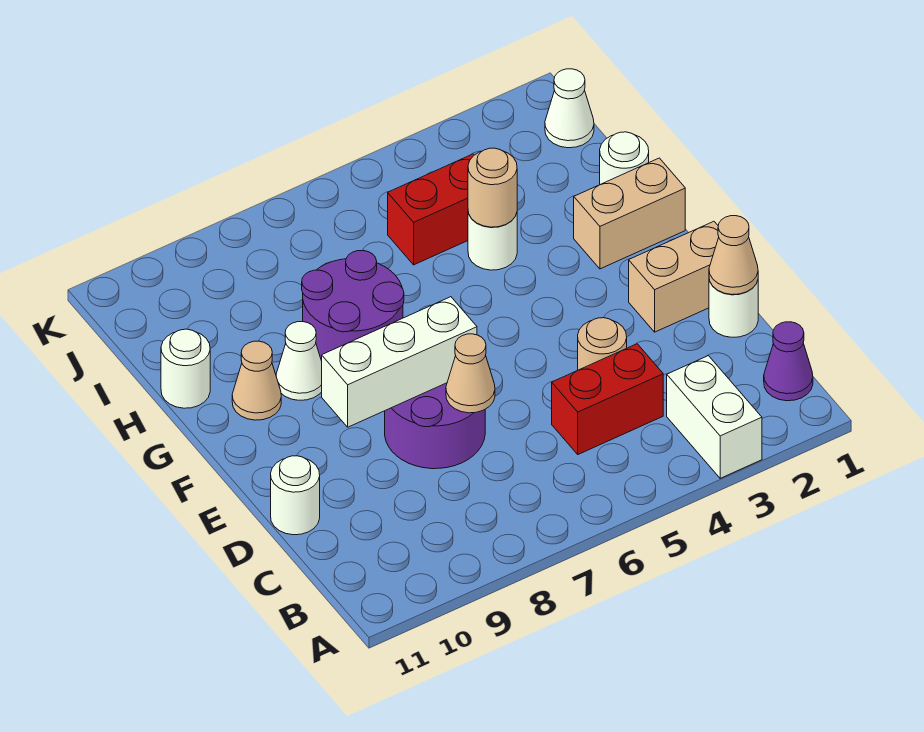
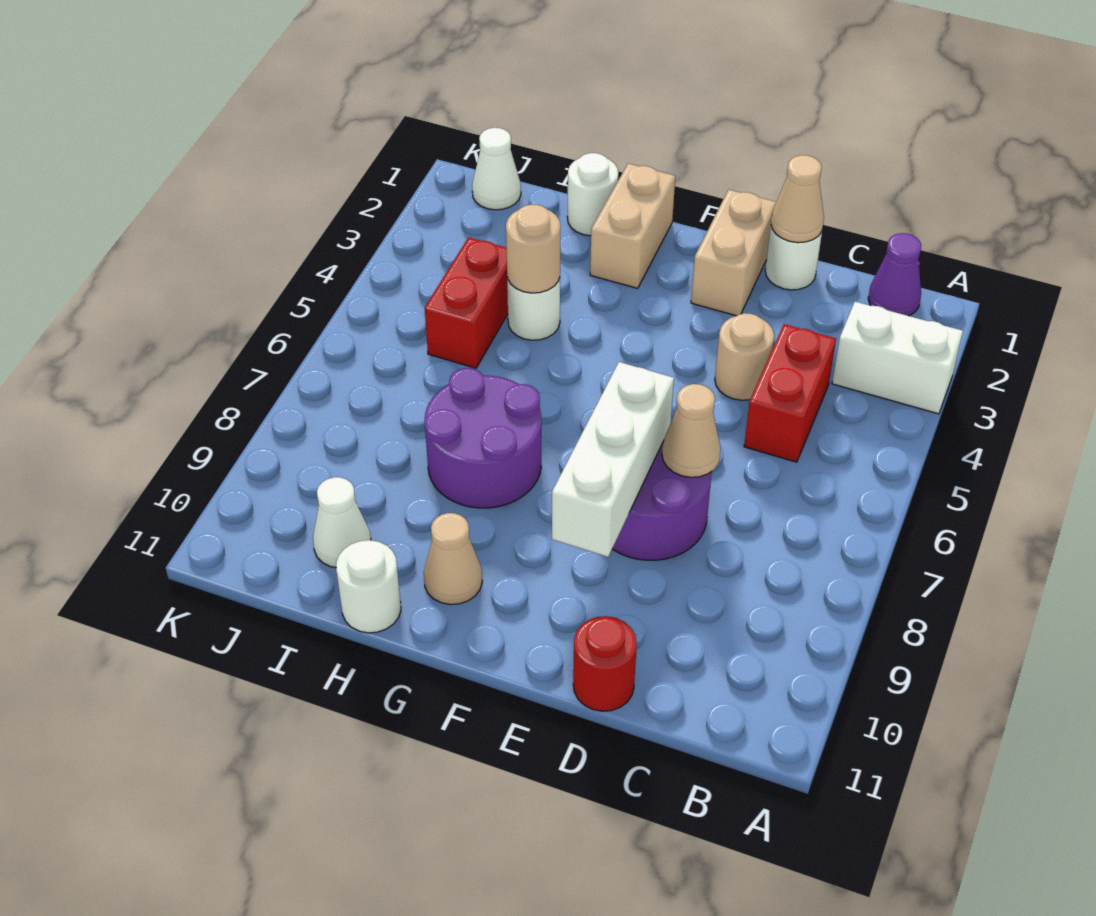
white 1x1 round brick [271,456,320,535] -> red 1x1 round brick [573,616,637,711]
white 1x1 cone [276,322,322,400] -> white 1x1 cone moved to [313,477,371,568]

